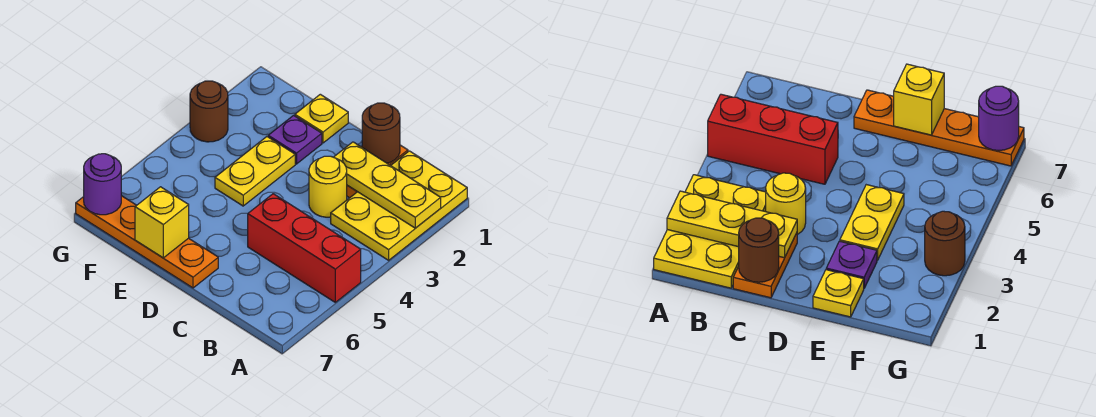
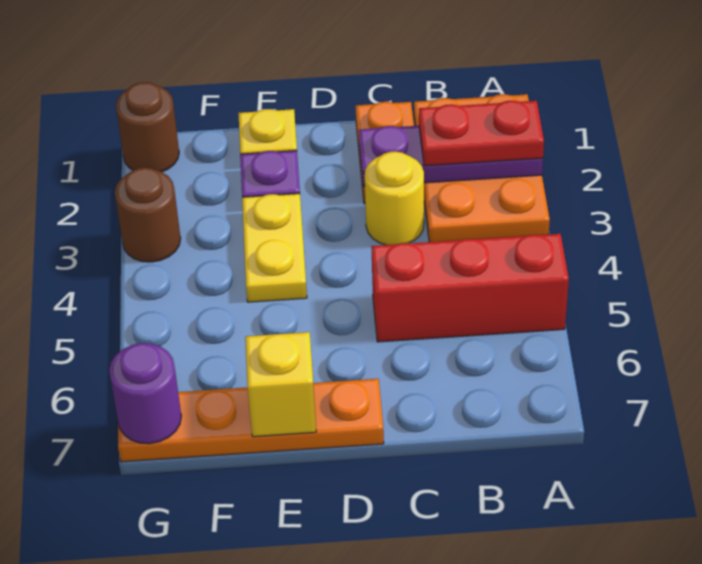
yellow 2x3 plate [331,151,467,260] -> orange 2x3 plate [414,94,550,242]
yellow 1x3 plate [334,142,441,228] -> purple 1x3 plate [359,126,543,187]
none -> red 1x2 plate [419,101,544,166]
brown 1x1 round brick [362,103,400,163] -> brown 1x1 round brick moved to [116,82,179,172]

